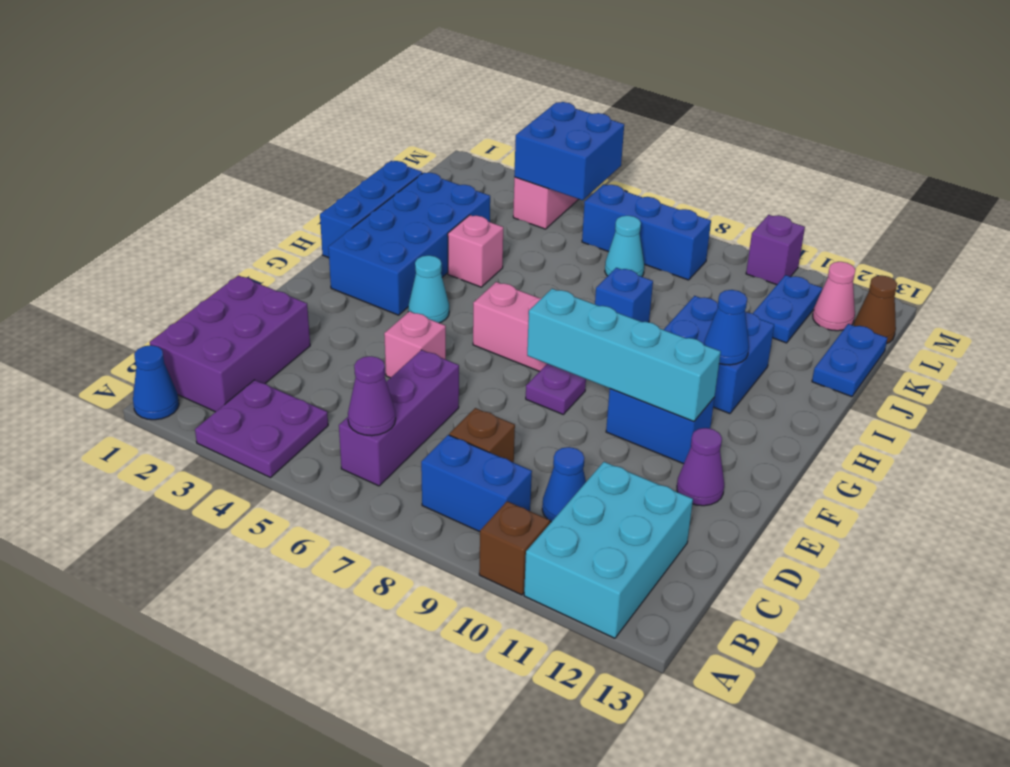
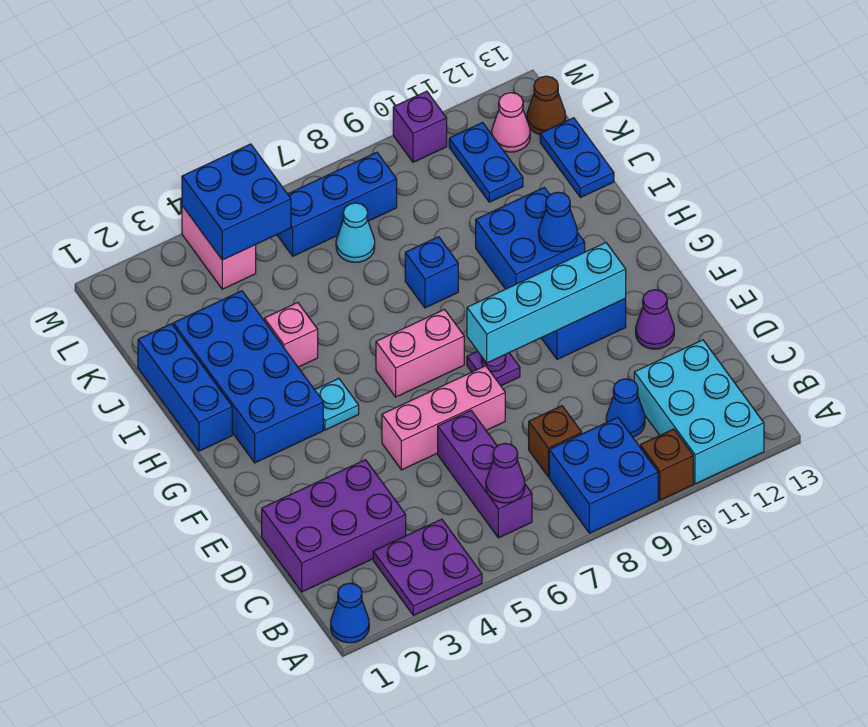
purple 2x3 brick [150,275,310,412] -> purple 2x3 brick turned to [262,460,406,592]
blue 1x2 brick [421,435,532,532] -> blue 2x2 brick [549,417,658,533]
pink 1x1 brick [384,311,446,378] -> pink 1x3 brick [382,366,505,470]
cyan 1x1 cone [408,255,449,323] -> cyan 1x1 plate [315,379,359,430]

